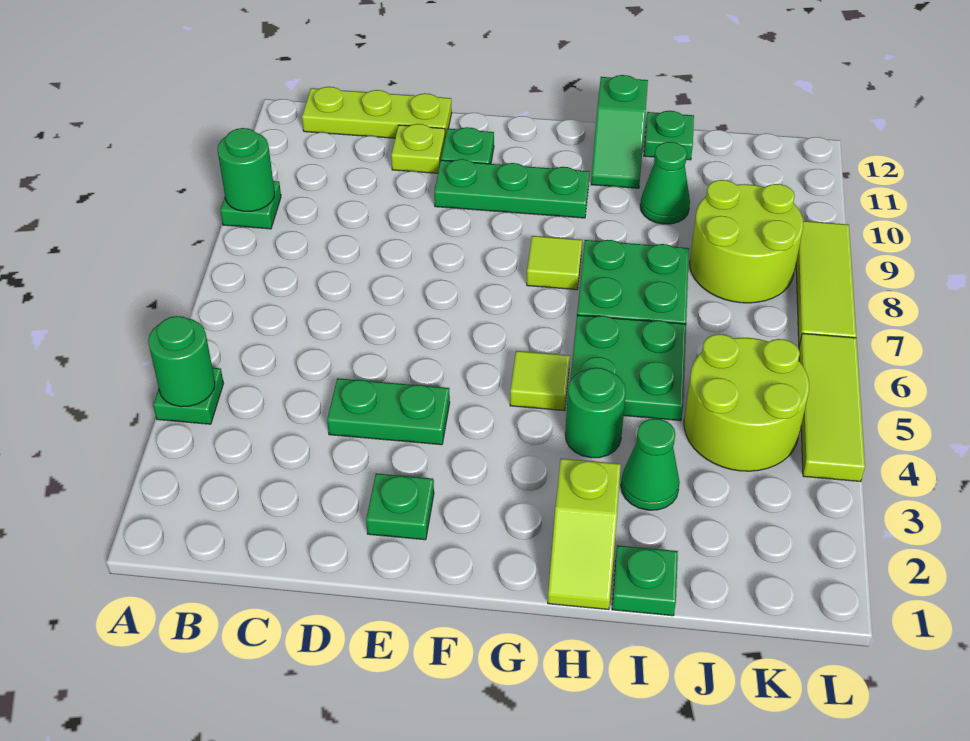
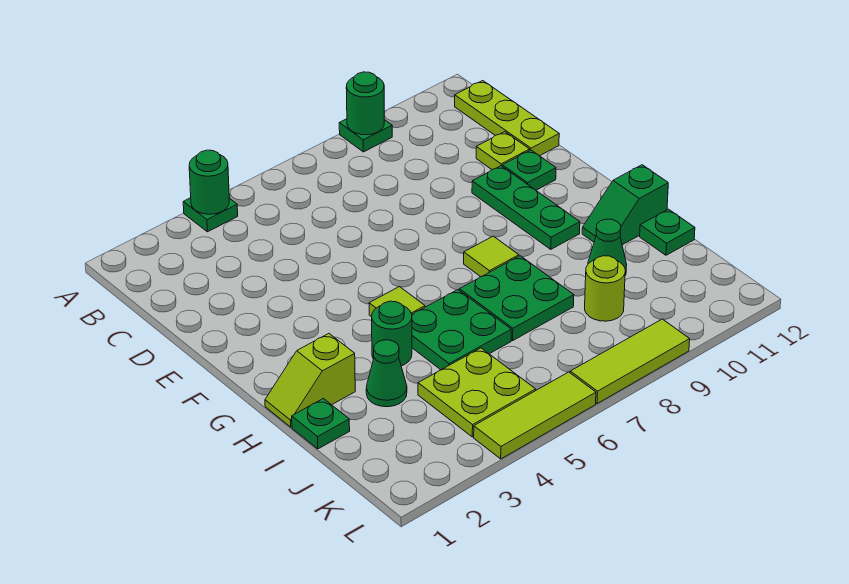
green 1x2 plate [327,378,450,445] -> none
green 1x1 plate [366,473,434,540] -> none
lime 2x2 round brick [684,334,809,471] -> lime 2x2 plate [418,348,536,437]
lime 2x2 round brick [690,180,803,303] -> lime 1x1 round brick [585,256,625,321]

